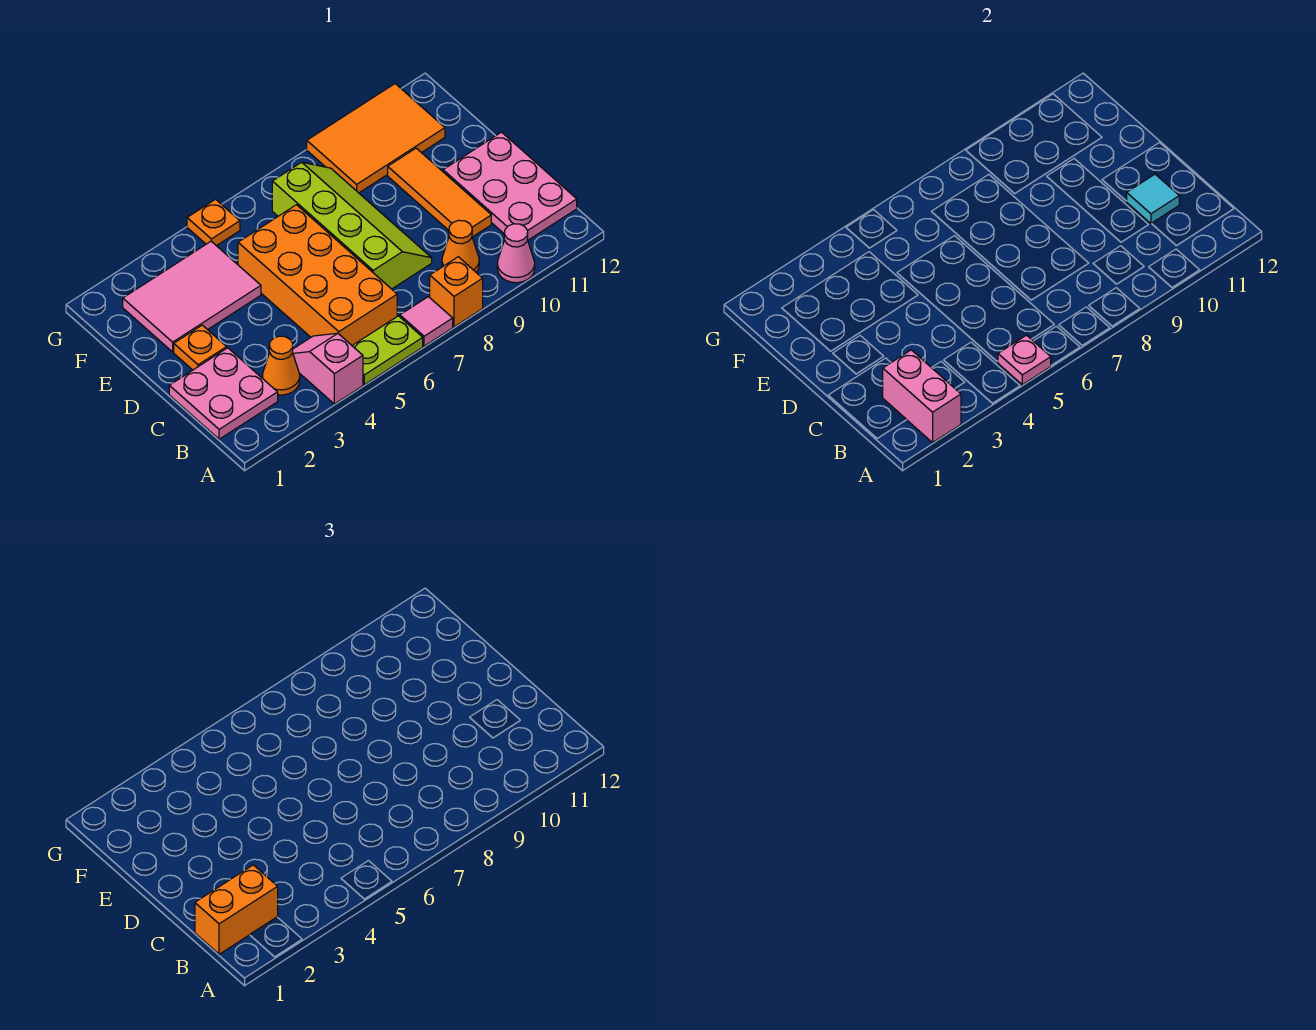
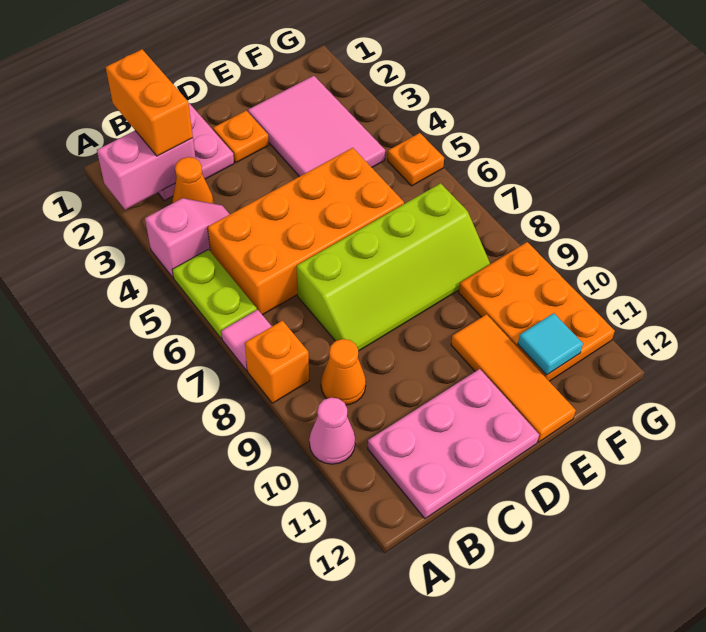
pink 1x1 plate [998,335,1051,385] -> none
orange 1x3 tile [388,148,491,237] -> orange 1x3 tile turned to [451,314,576,442]
cyan 1x1 tile [1127,174,1179,224] -> cyan 1x1 tile moved to [518,313,583,375]
orange 2x3 tile [307,84,445,193] -> orange 2x3 plate [459,242,615,381]

